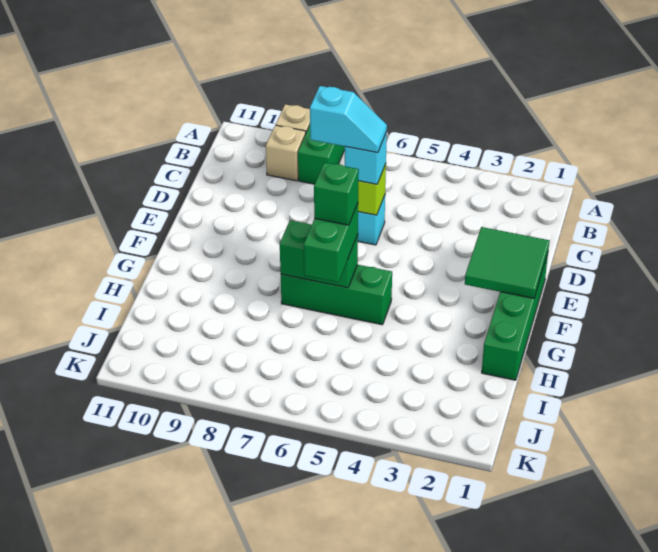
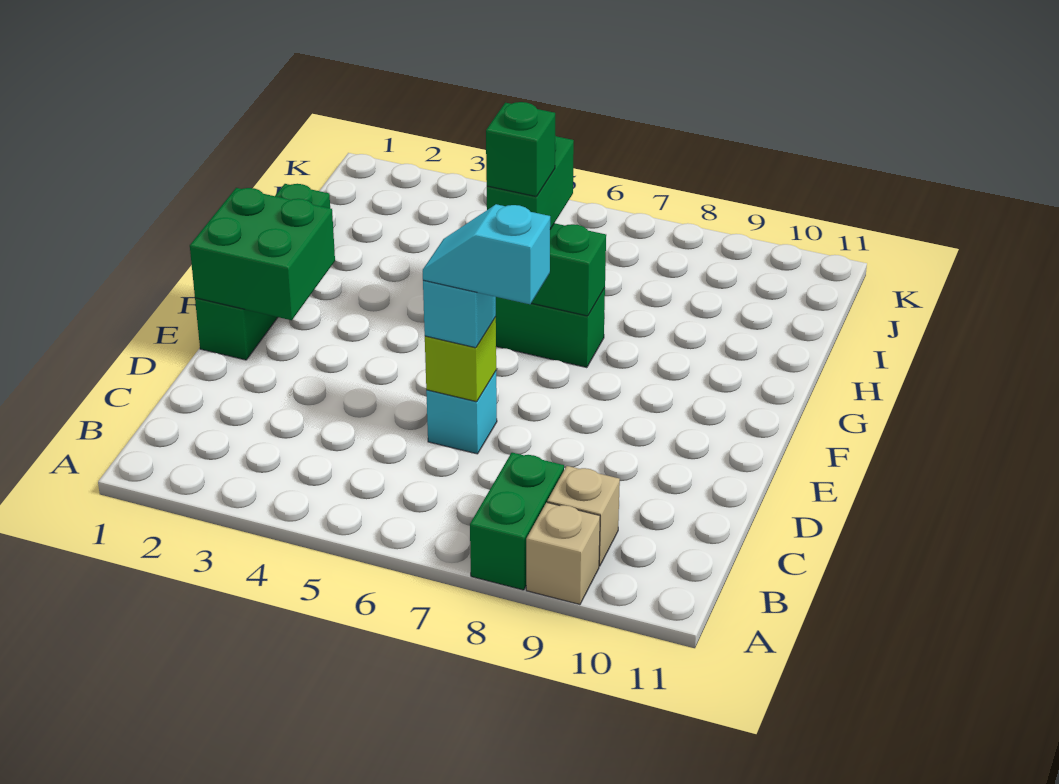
green 2x2 tile [465,227,549,298] -> green 2x2 brick [190,188,335,320]

